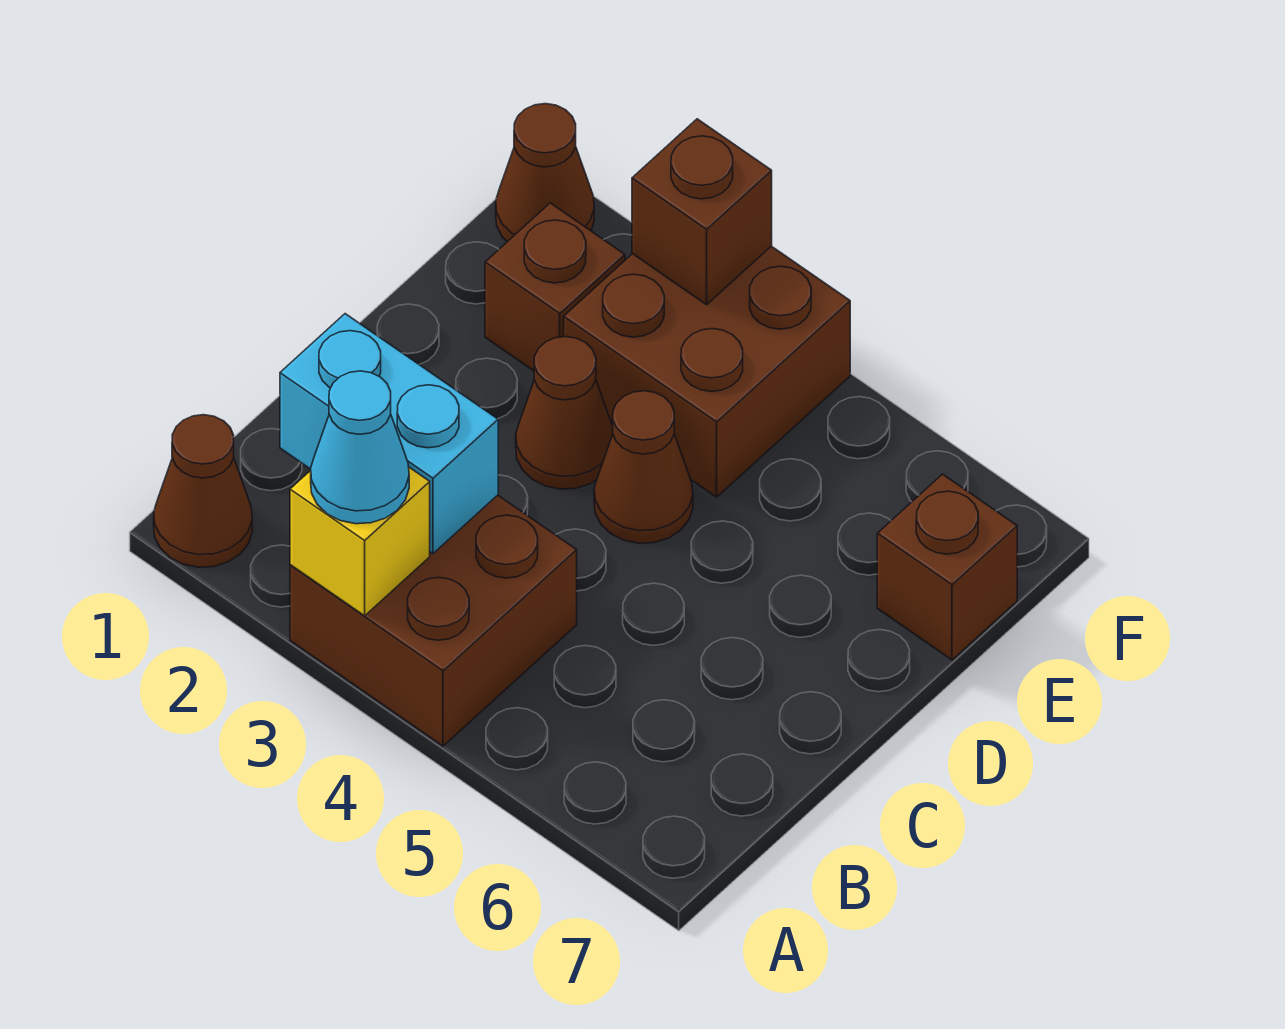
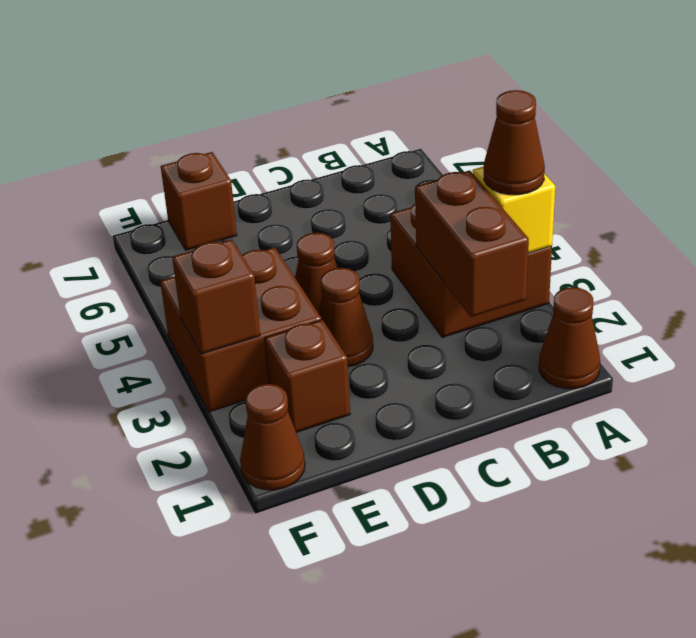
cyan 1x1 cone [311,371,409,524] -> brown 1x1 cone [484,90,545,195]
cyan 1x2 brick [280,314,498,553] -> brown 1x2 brick [415,170,529,317]

